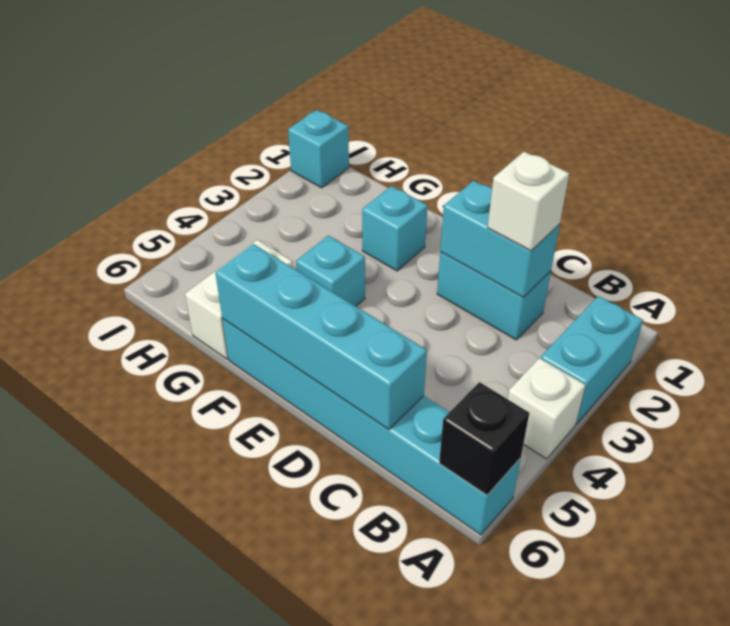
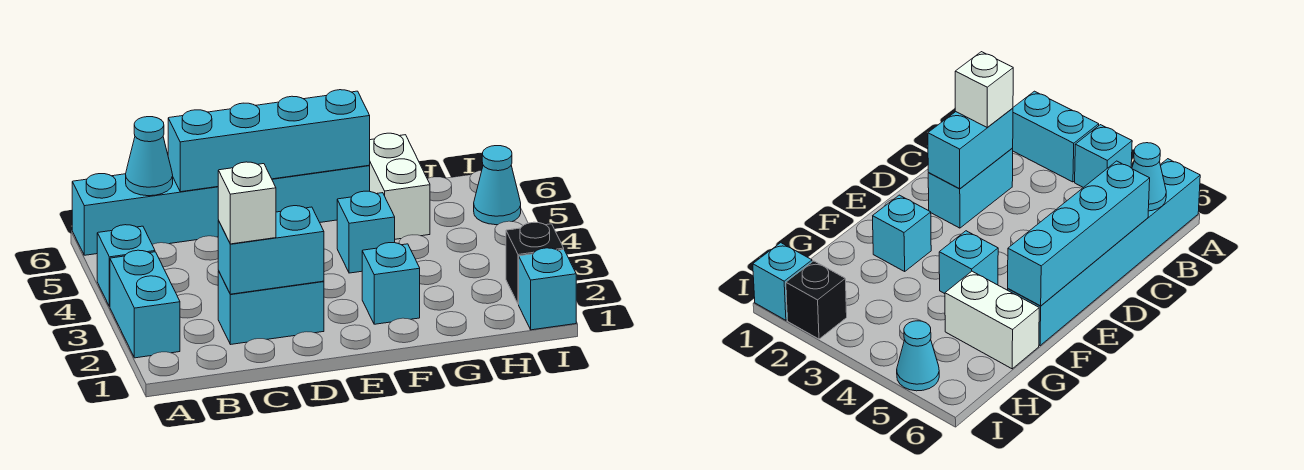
white 1x1 brick [508,358,585,459] -> cyan 1x1 brick [97,225,155,307]
black 1x1 brick [439,382,529,495] -> black 1x1 brick moved to [506,222,564,304]
none -> cyan 1x1 cone [126,117,173,196]
none -> cyan 1x1 cone [474,146,521,225]

